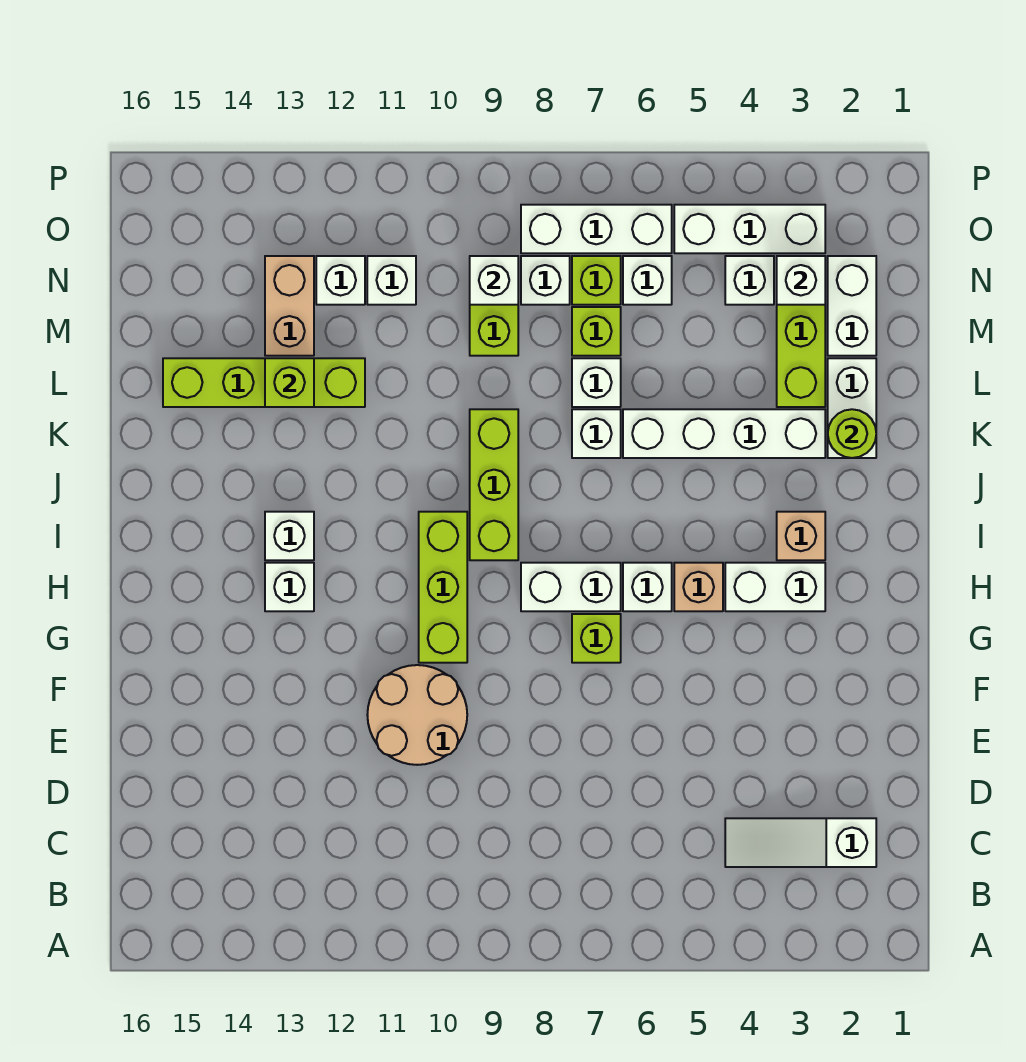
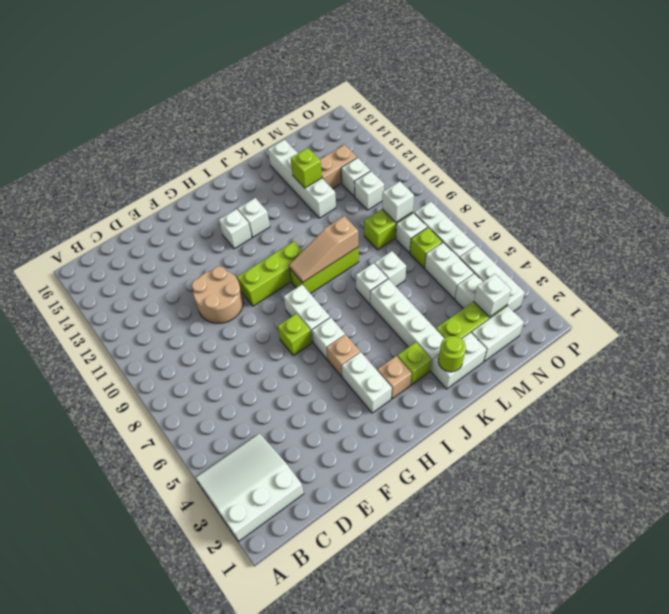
white 1x3 slope [725,818,876,867] -> white 3x3 slope [196,433,304,541]
none -> tan 1x3 slope [289,216,358,283]
lime 1x4 brick [163,358,365,407] -> white 1x4 brick [268,139,336,218]
lime 1x1 brick [572,307,621,356] -> lime 1x1 brick moved to [397,342,431,385]
white 1x1 brick [623,256,672,305] -> white 1x2 brick [425,242,474,299]

